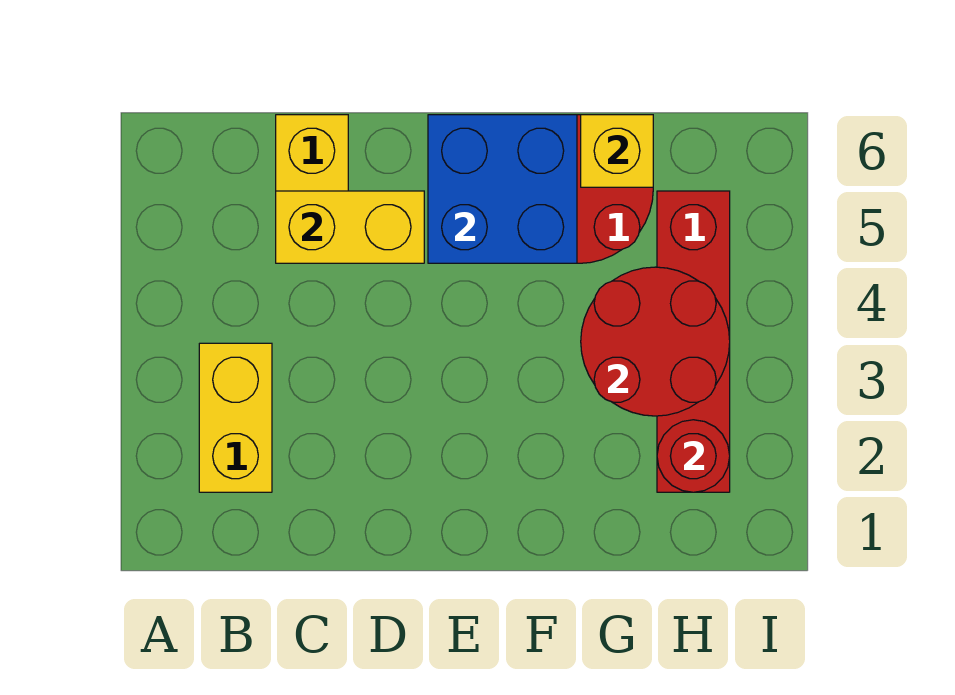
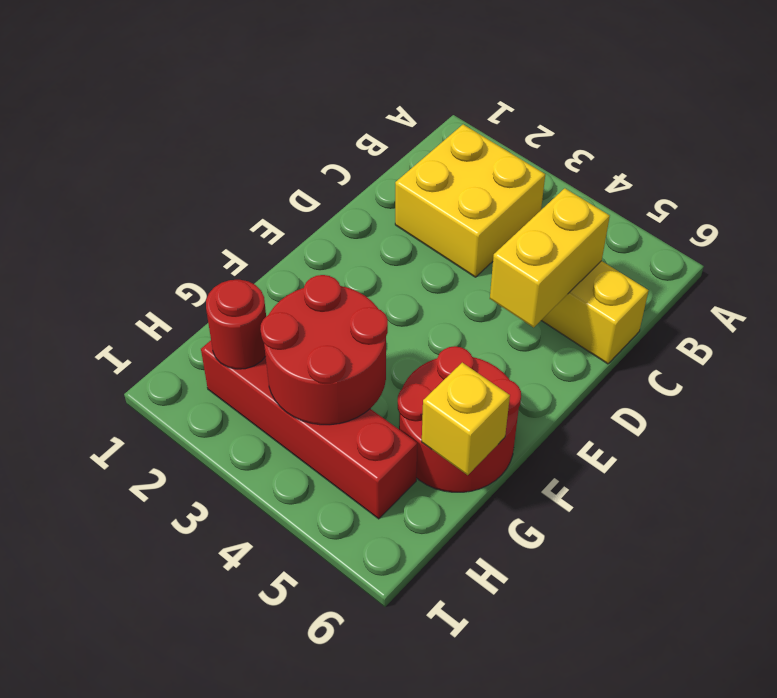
yellow 1x2 brick [199,343,272,492] -> yellow 2x2 brick [395,124,545,277]
blue 2x2 brick [428,115,577,263] -> none

